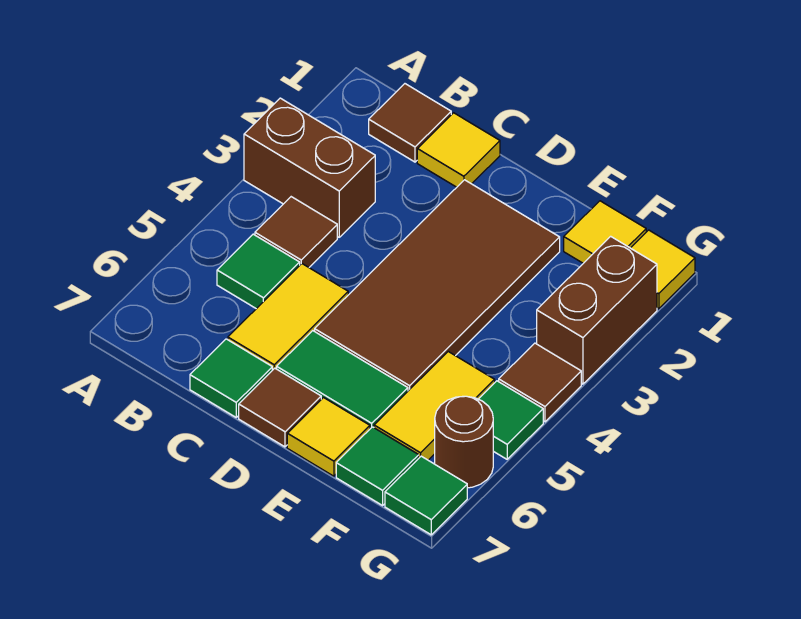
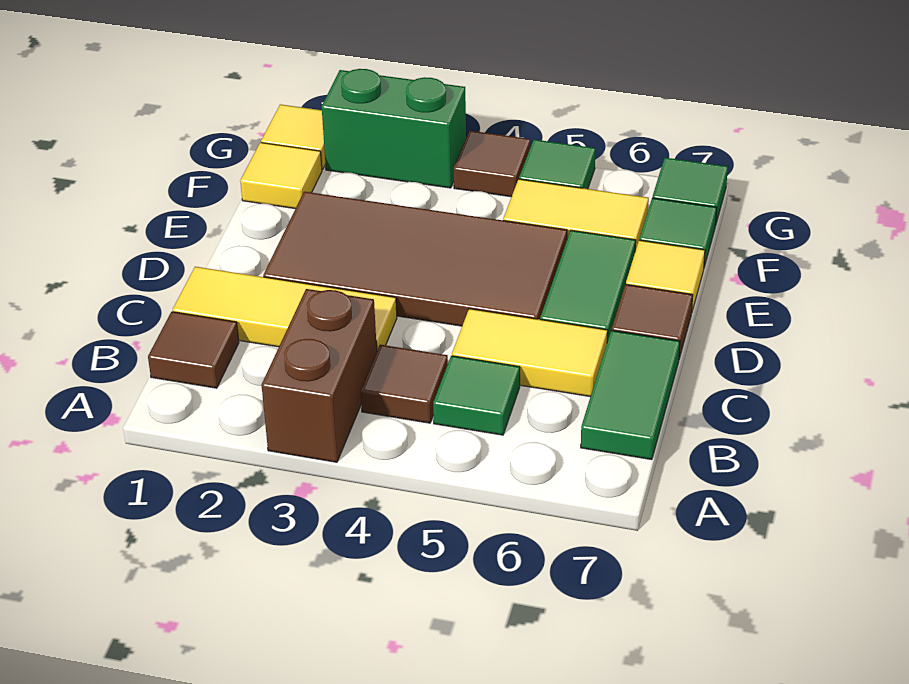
yellow 1x1 tile [417,113,500,187] -> yellow 1x3 tile [173,267,397,350]
green 1x1 tile [190,339,272,417] -> green 1x2 tile [581,330,680,460]
brown 1x2 brick [537,236,657,384] -> green 1x2 brick [322,69,466,188]
brown 1x1 round brick [435,396,493,488] -> none

